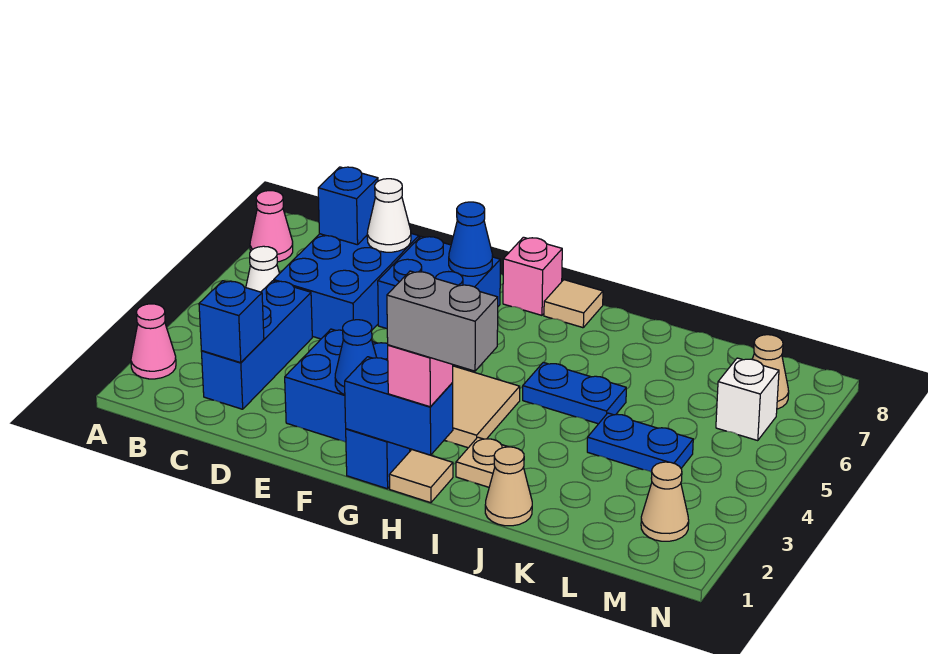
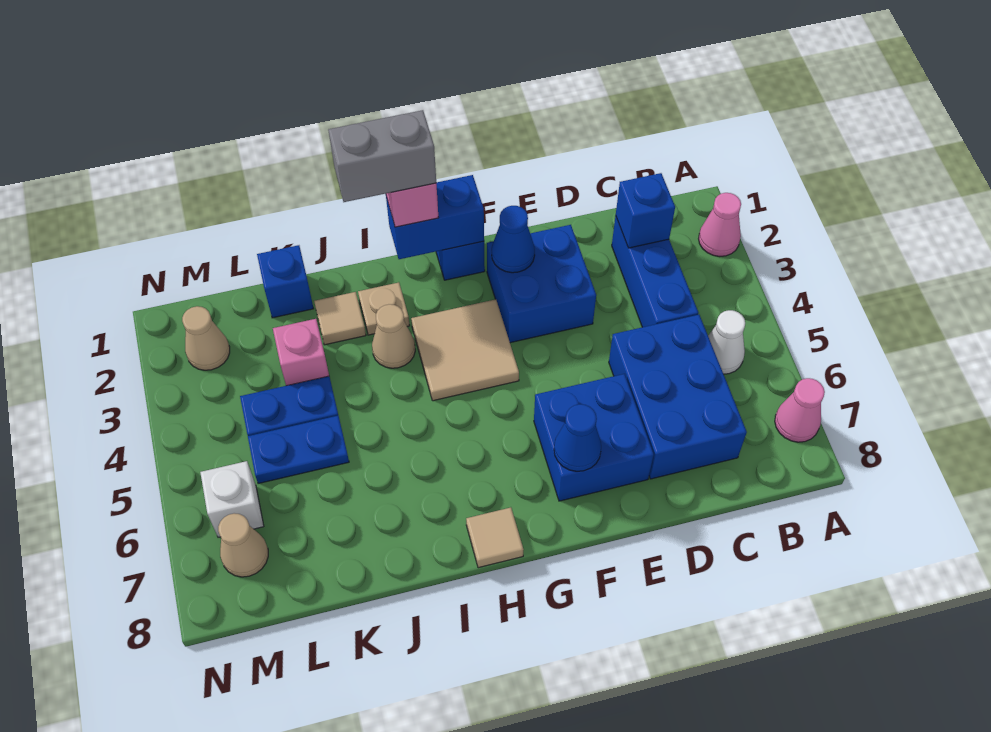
blue 1x1 brick [318,167,378,245] -> blue 1x1 brick moved to [257,245,314,318]
white 1x1 cone [367,179,411,252] -> none
pink 1x1 brick [503,237,562,315] -> pink 1x1 brick moved to [273,319,329,386]
tan 1x1 tile [389,450,453,503] -> tan 1x1 tile moved to [314,292,366,345]
blue 1x2 plate [523,362,626,424] -> blue 1x2 plate moved to [248,415,349,484]
tan 1x1 cone [485,447,532,526] -> tan 1x1 cone moved to [372,304,415,368]

